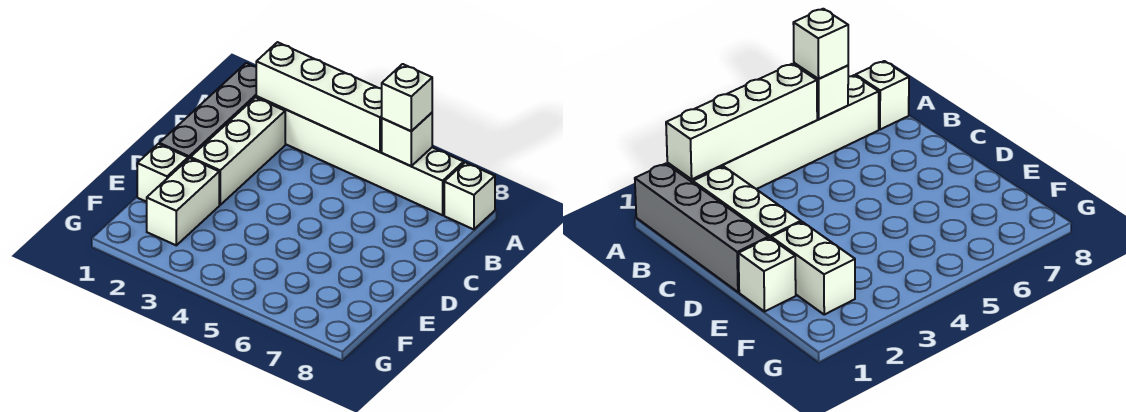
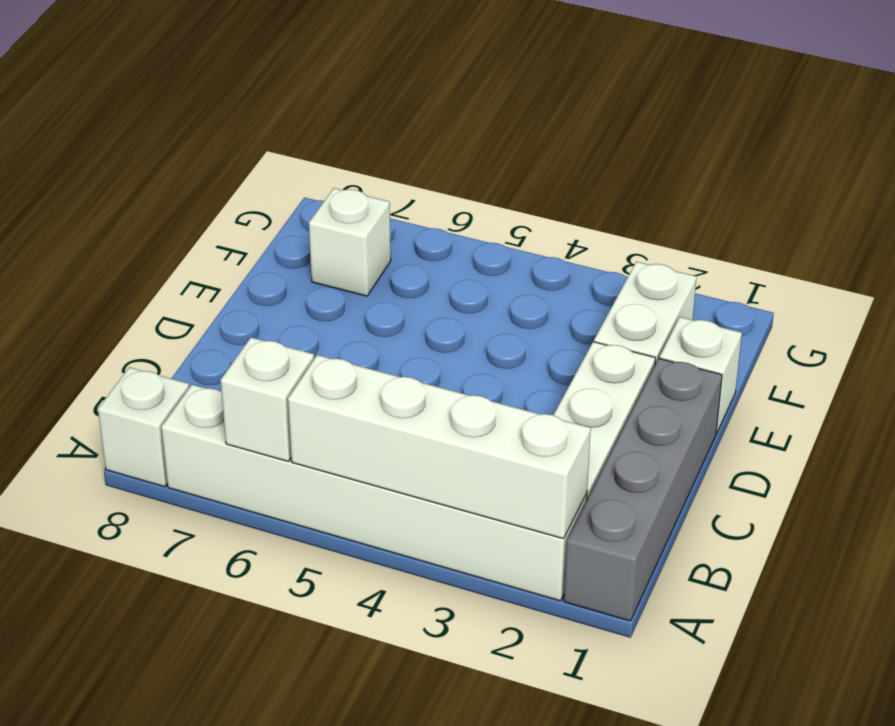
white 1x1 brick [382,64,432,131] -> white 1x1 brick moved to [309,188,391,296]

